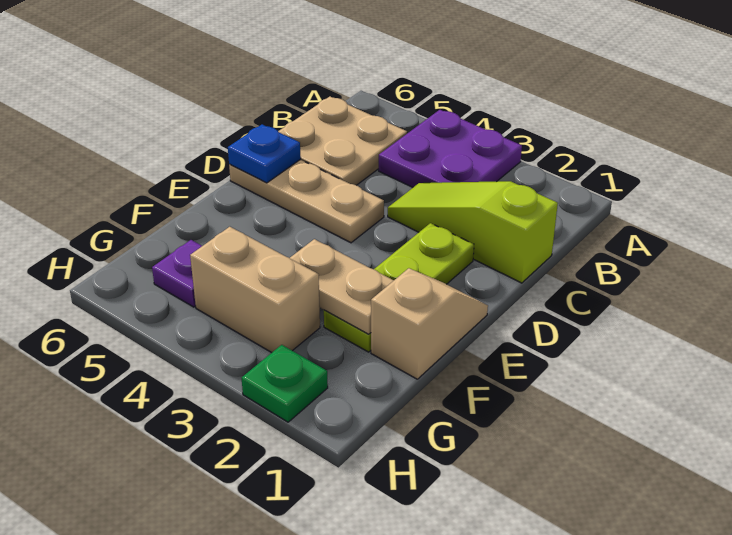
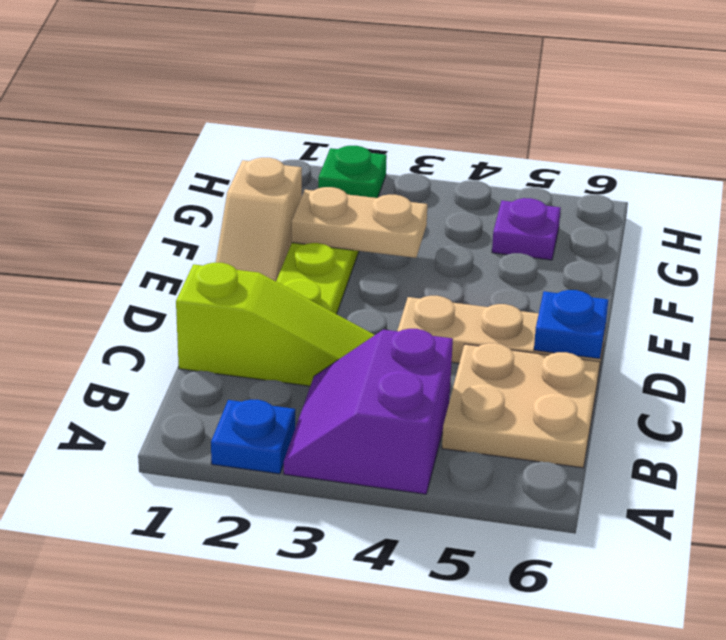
none -> blue 1x1 plate [211,400,295,474]
purple 2x2 plate [379,110,522,187] -> purple 2x2 slope [284,329,453,494]
tan 1x2 brick [190,227,320,353] -> none

